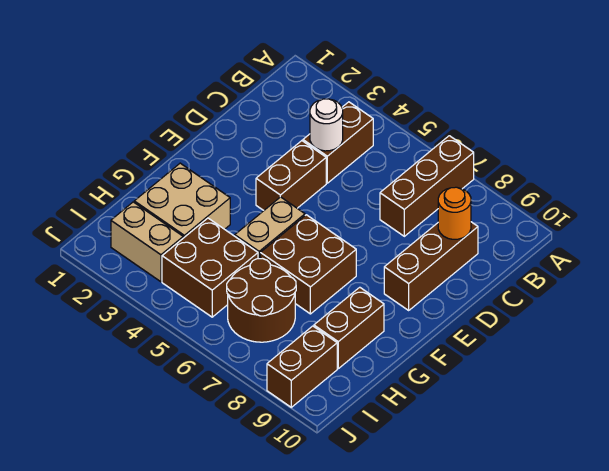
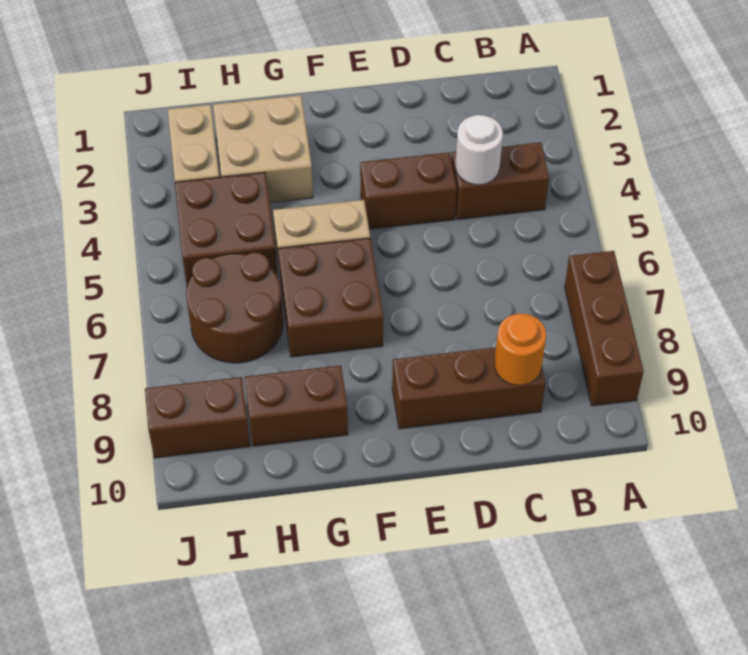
brown 1x3 brick [380,136,474,236] -> brown 1x3 brick turned to [565,251,644,406]

